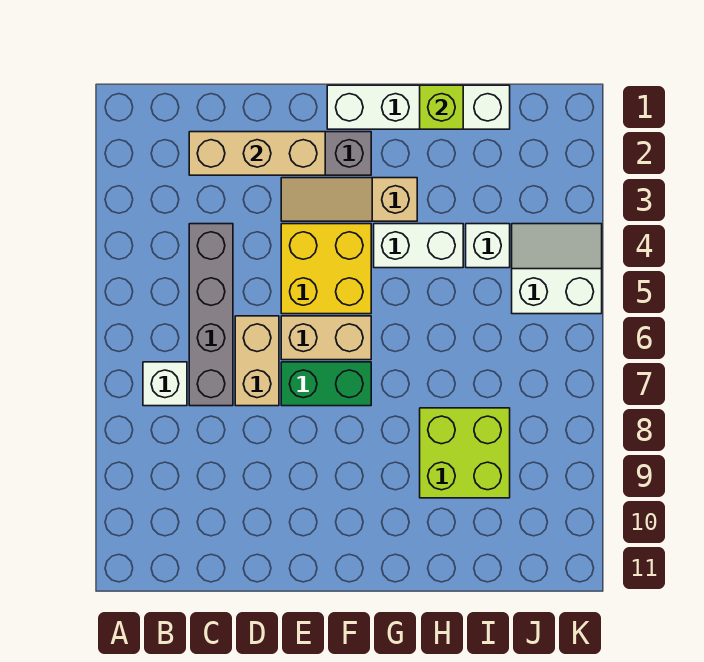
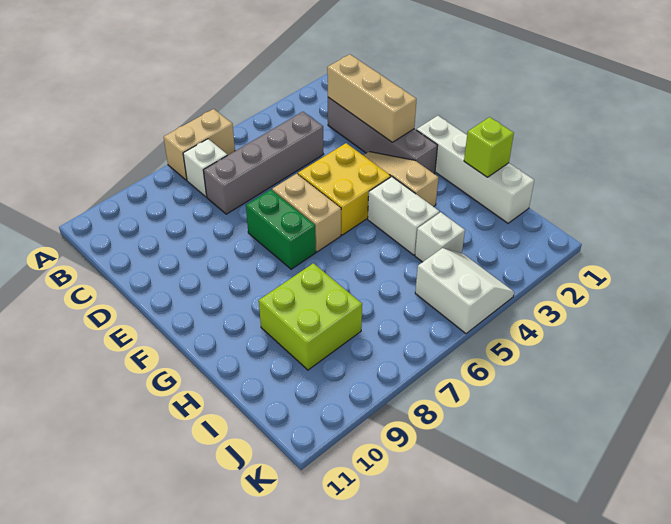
tan 1x2 brick [235,316,279,406] -> tan 1x2 brick moved to [164,109,235,180]

